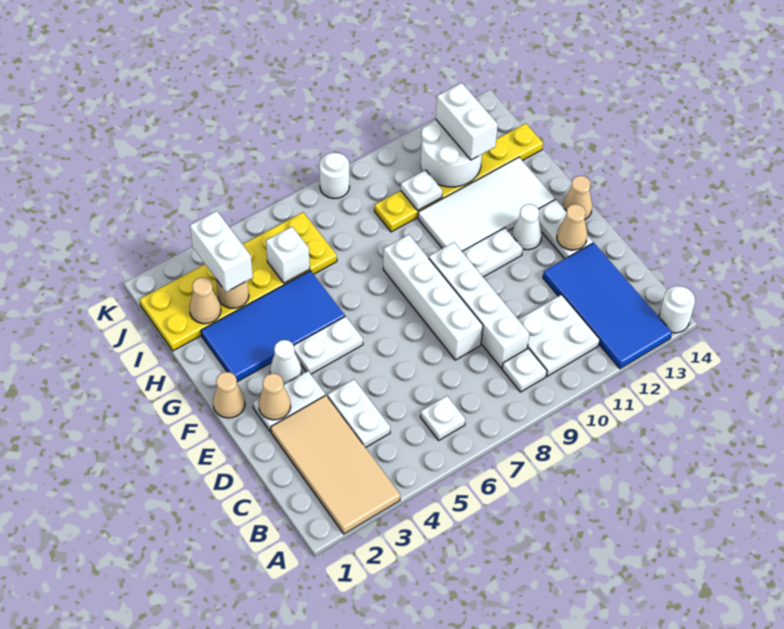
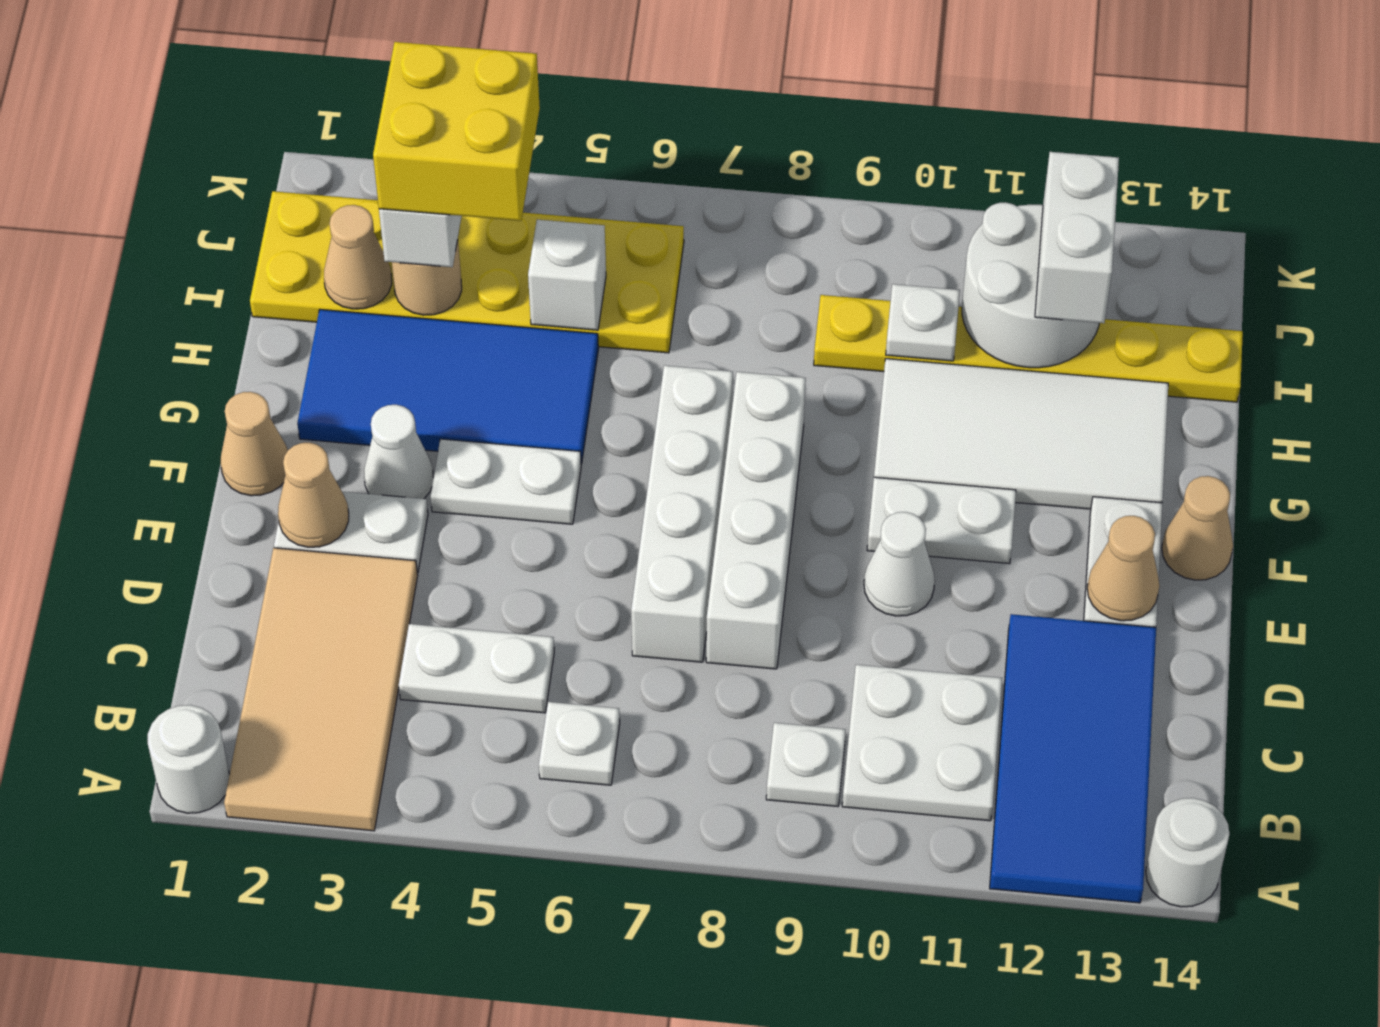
white 1x2 plate [328,379,391,448] -> white 1x2 plate turned to [399,624,554,713]
white 1x4 brick [429,242,529,368] -> white 1x4 brick moved to [631,365,733,662]
white 1x1 cone [512,204,542,250] -> white 1x1 cone moved to [864,512,935,616]
none -> yellow 2x2 brick [373,42,540,221]
white 1x1 round brick [319,153,350,199] -> white 1x1 round brick moved to [148,705,230,813]

